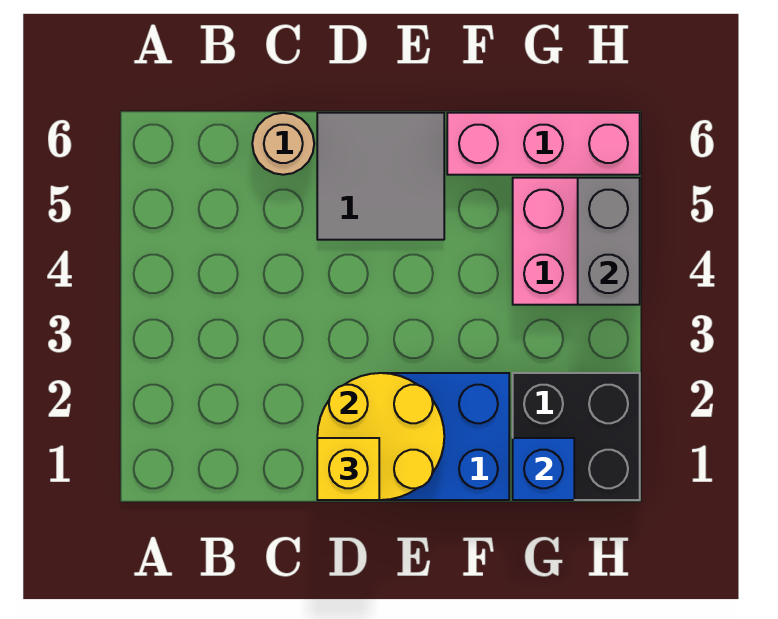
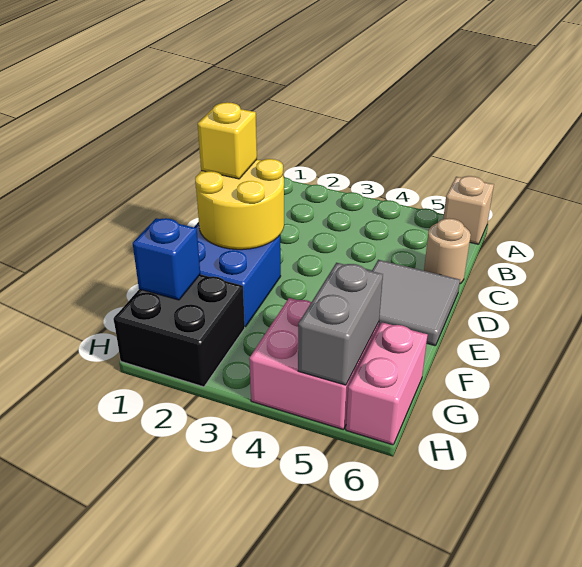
none -> tan 1x1 brick [443,176,494,244]
pink 1x3 brick [447,113,640,175] -> pink 1x2 brick [346,322,427,445]
grey 1x2 brick [578,178,640,305] -> grey 1x2 brick turned to [298,263,383,385]

